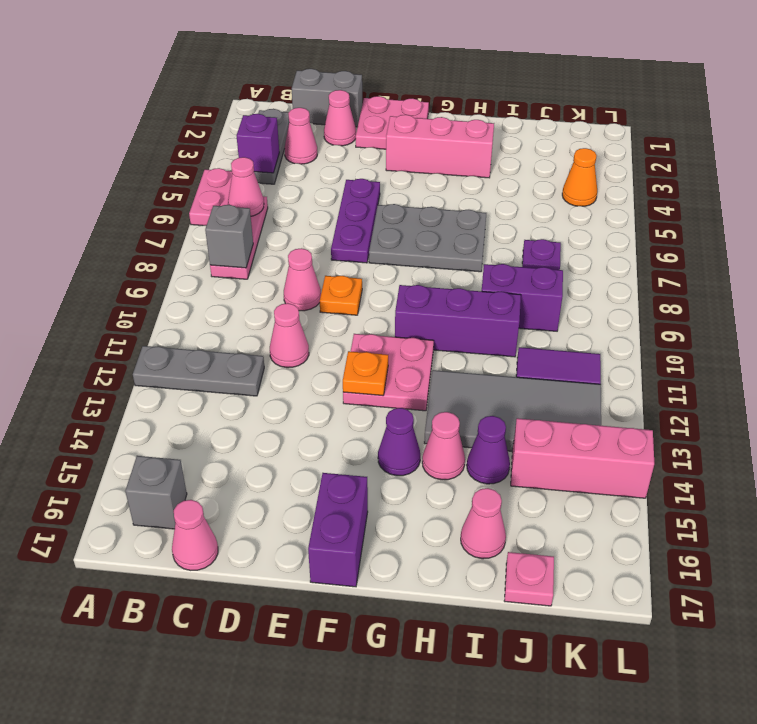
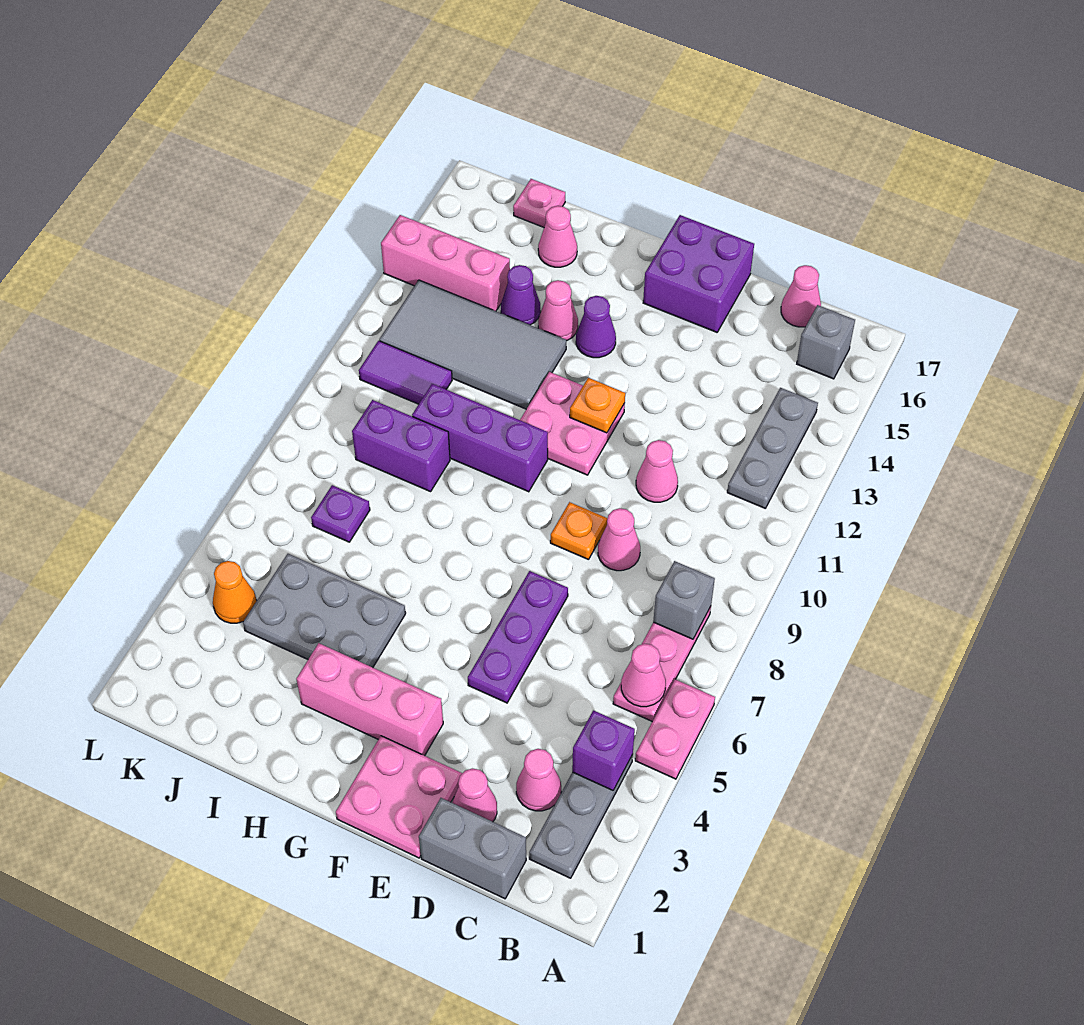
grey 1x3 plate [133,346,264,396] -> grey 1x3 plate turned to [727,388,818,508]
grey 2x3 plate [369,204,486,272] -> grey 2x3 plate moved to [243,554,406,667]
purple 1x2 brick [308,473,368,587] -> purple 2x2 brick [643,215,754,332]

